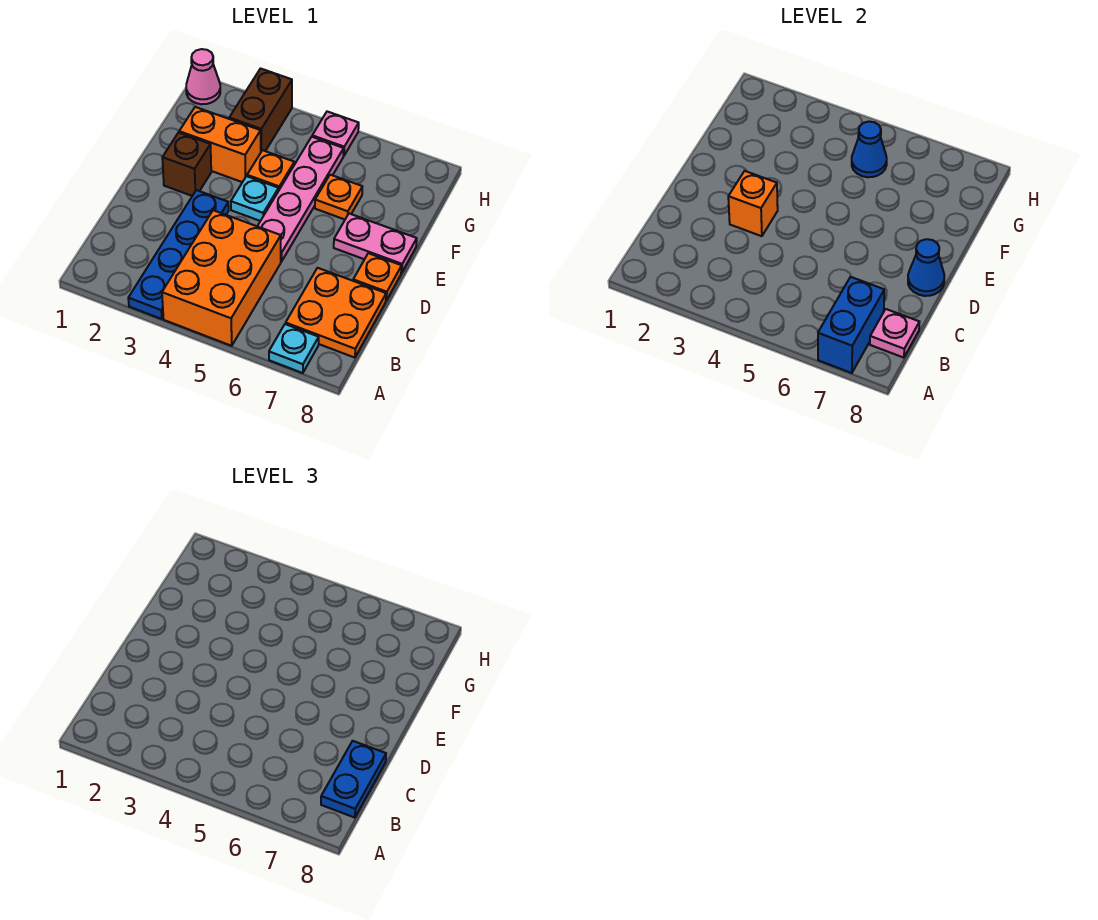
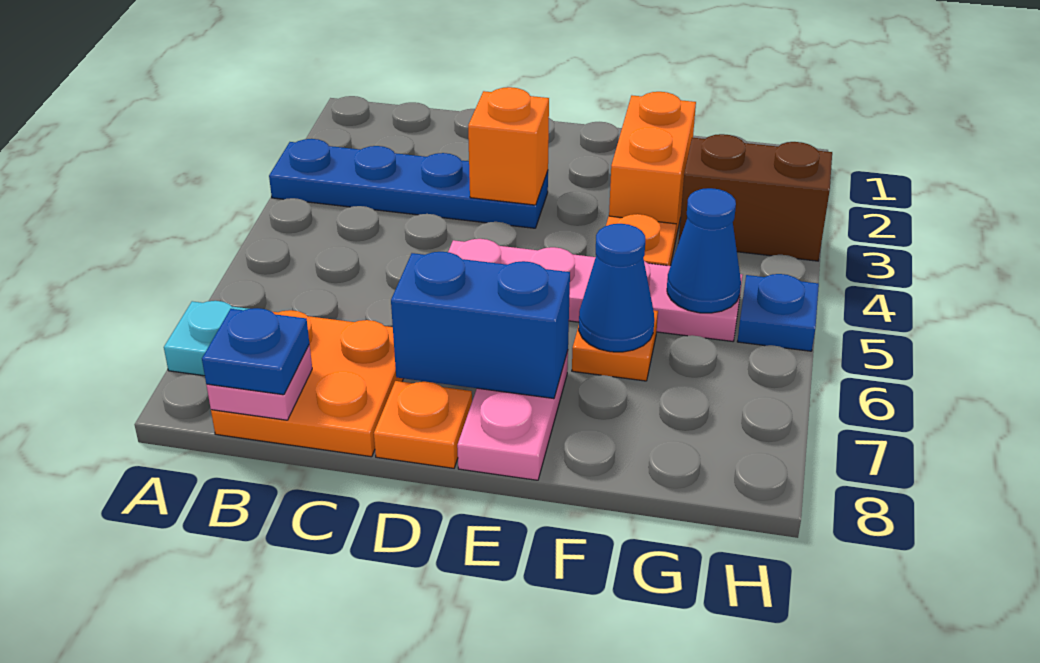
orange 2x3 brick [162,210,281,346] -> none
blue 1x2 brick [818,277,884,373] -> blue 1x2 brick moved to [391,252,570,399]
blue 1x2 plate [321,741,386,818] -> blue 1x1 plate [202,308,309,395]
blue 1x1 cone [908,239,944,296] -> blue 1x1 cone moved to [579,224,654,352]
brown 1x1 brick [162,133,211,196] -> none
cyan 1x1 plate [231,176,279,221] -> none
pink 1x1 cone [186,49,220,104] -> none
pink 1x1 plate [312,112,359,156] -> blue 1x1 plate [737,274,819,351]

